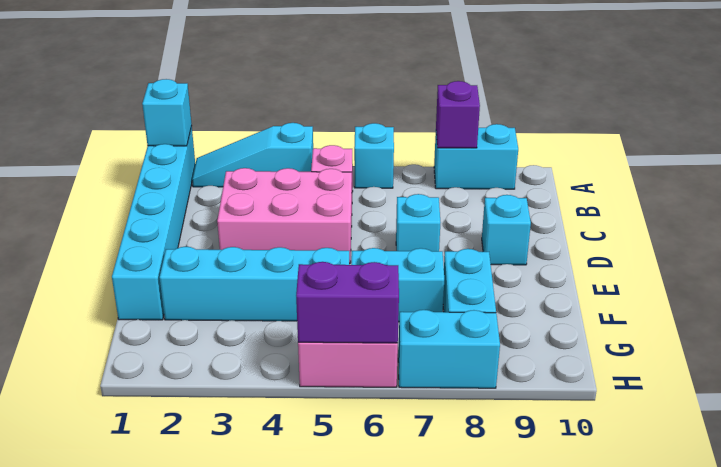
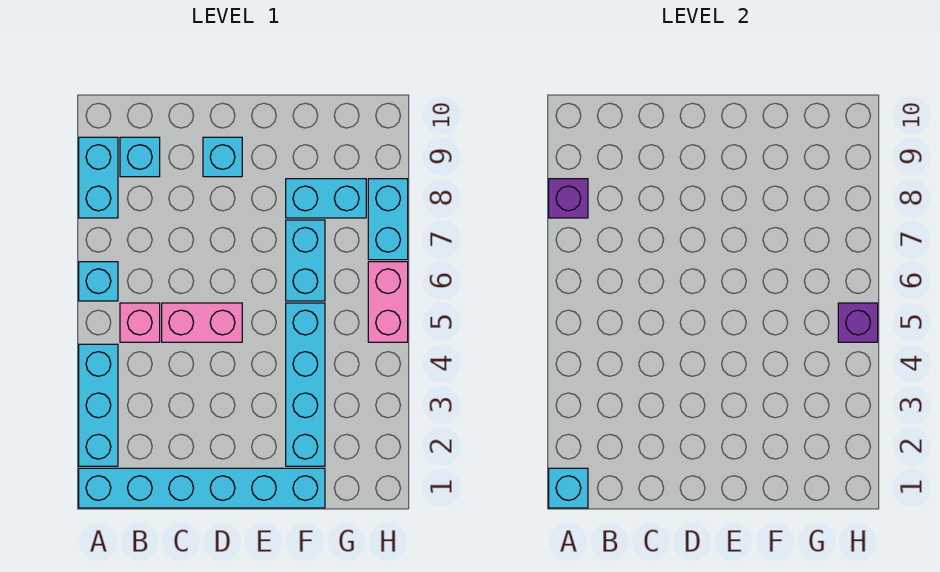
cyan 1x3 slope [192,123,313,187] -> cyan 1x3 brick [79,344,118,466]
pink 2x3 brick [217,168,352,264] -> pink 1x2 brick [162,303,242,342]
cyan 1x1 brick [396,194,440,251] -> cyan 1x1 brick moved to [120,137,160,177]
purple 1x2 brick [296,262,399,343] -> purple 1x1 brick [838,303,878,342]

